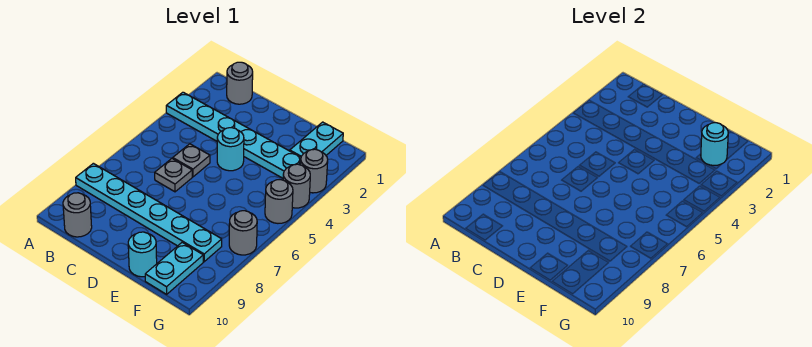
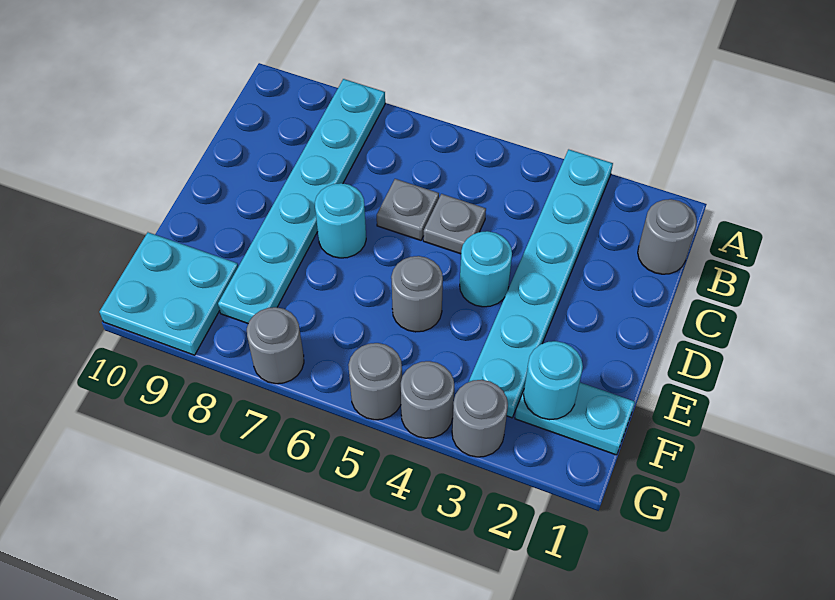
grey 1x1 round brick [63,193,92,237] -> grey 1x1 round brick moved to [391,256,443,332]
cyan 1x1 round brick [128,232,157,277] -> cyan 1x1 round brick moved to [315,183,366,258]
cyan 1x2 plate [145,242,203,294] -> cyan 2x2 plate [99,232,238,355]

